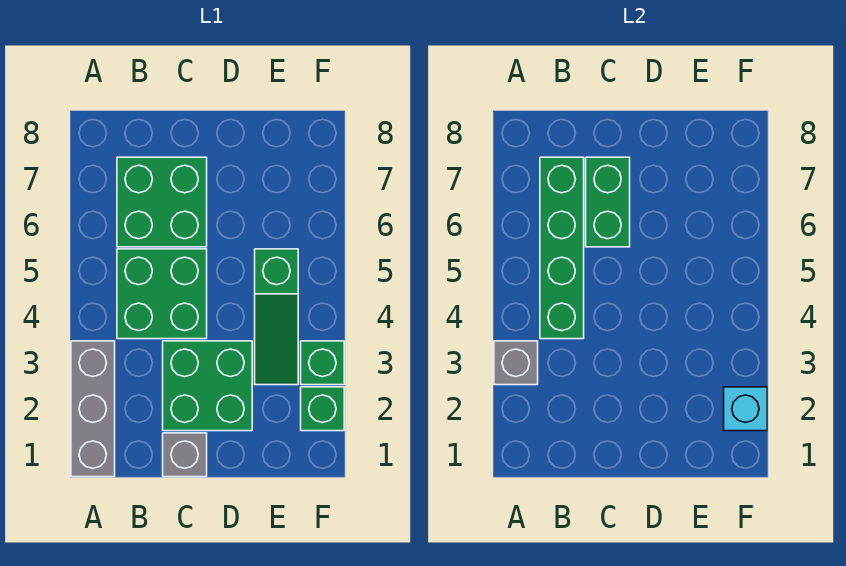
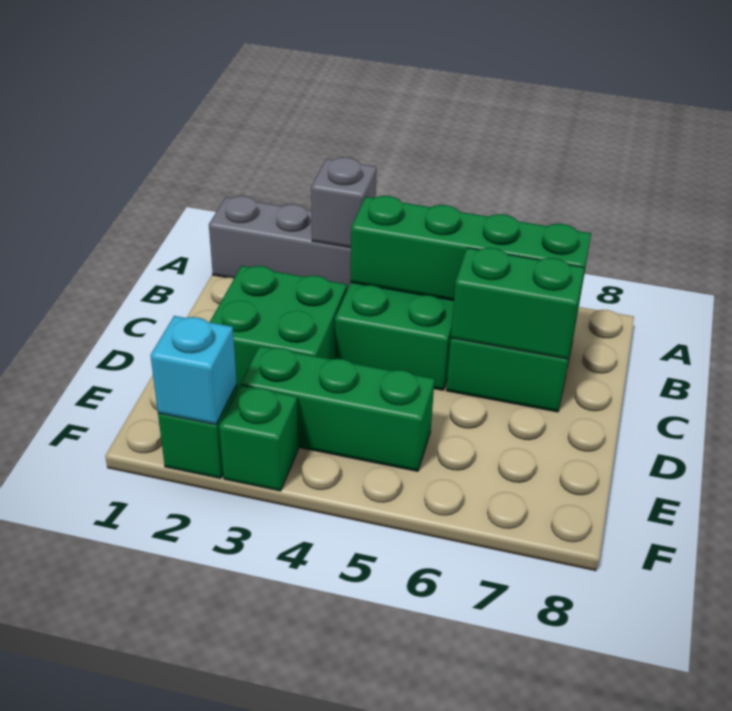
grey 1x1 brick [163,433,207,477] -> none
green 1x3 slope [255,249,298,385] -> green 1x3 brick [241,346,435,471]

